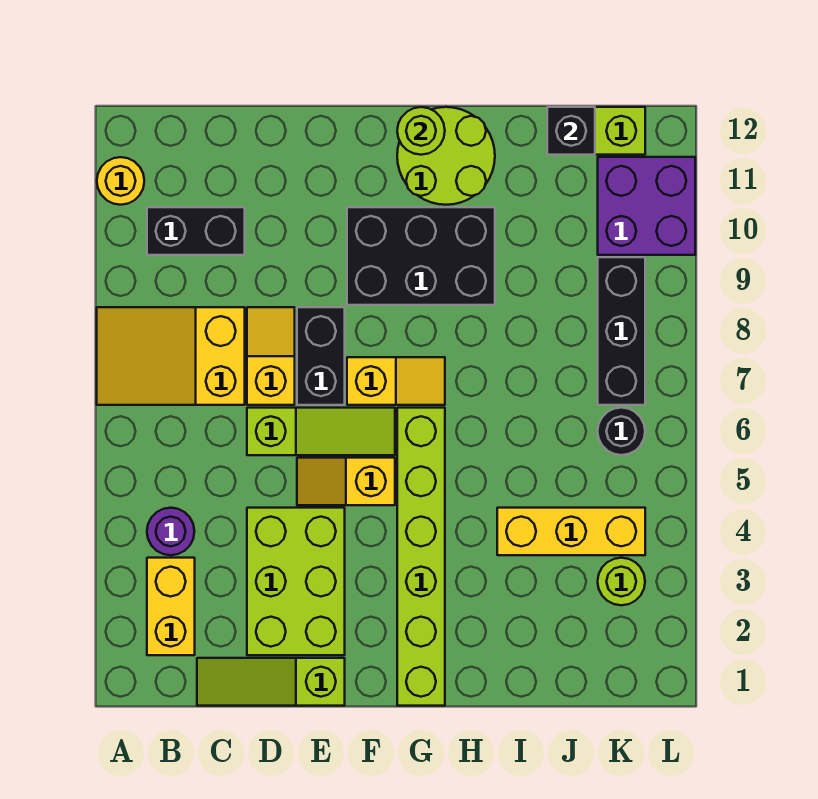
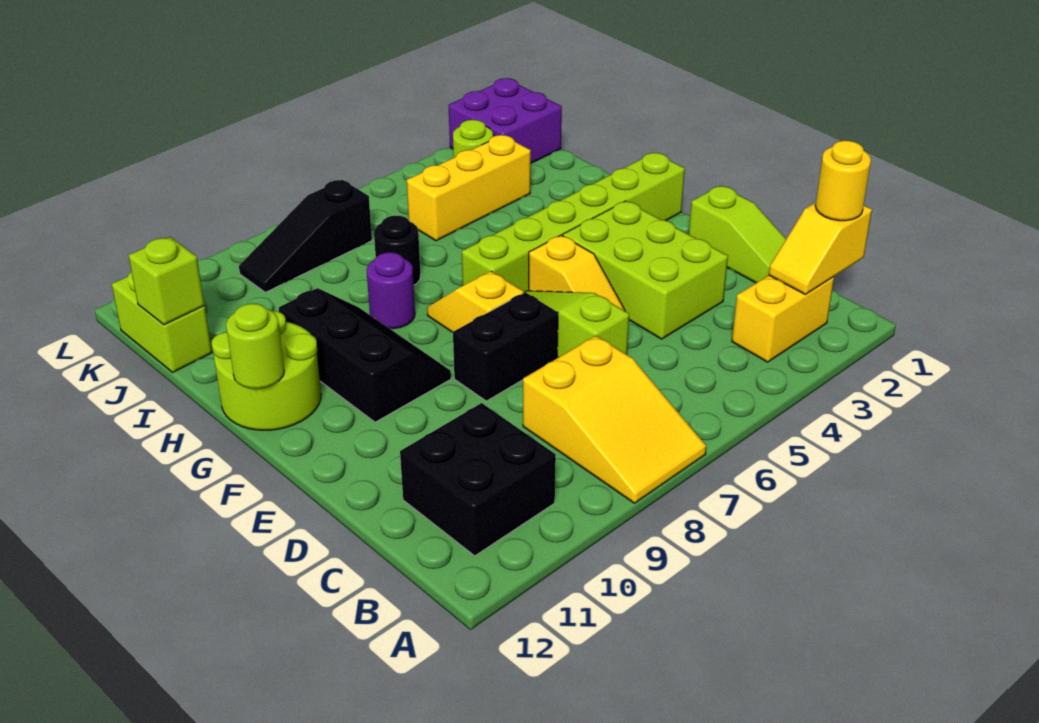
yellow 1x1 round brick [97,157,144,205] -> yellow 1x1 round brick moved to [815,141,871,221]
purple 1x1 round brick [147,508,194,555] -> purple 1x1 round brick moved to [367,252,415,329]
black 1x2 brick [147,207,245,255] -> black 2x2 brick [400,403,556,556]
lime 2x3 brick [247,508,345,655] -> lime 2x3 brick turned to [563,201,728,339]
yellow 1x2 slope [247,307,295,405] -> yellow 1x2 slope moved to [769,202,872,295]
black 2x3 brick [347,207,495,305] -> black 2x3 slope [279,288,451,422]
yellow 1x3 brick [497,508,645,555] -> yellow 1x3 brick turned to [407,135,531,241]
black 1x1 brick [547,107,595,155] -> lime 1x1 brick [128,237,205,325]
black 1x1 round brick [598,408,645,455] -> black 1x1 round brick moved to [374,216,421,285]
black 1x3 brick [598,257,645,405] -> black 1x3 slope [239,180,372,292]
purple 2x2 brick [598,157,695,255] -> purple 2x2 brick moved to [449,78,562,163]

